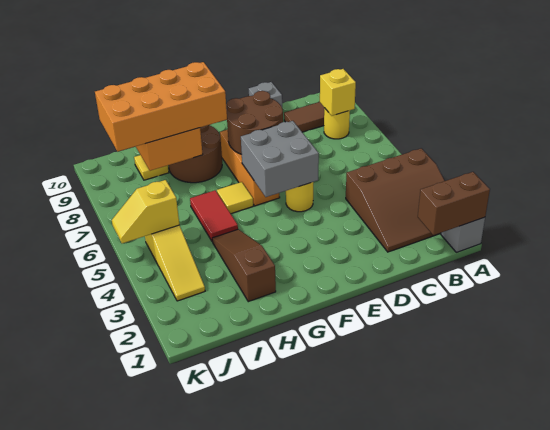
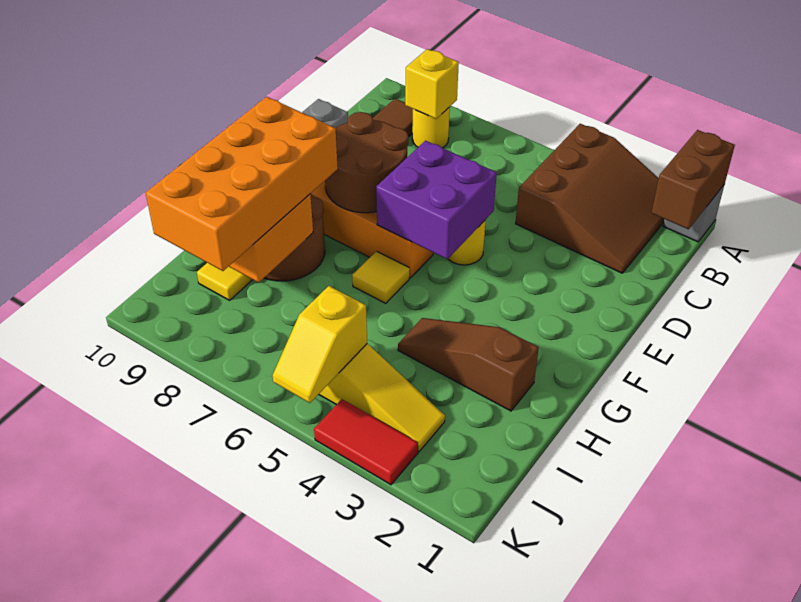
grey 2x2 brick [241,121,319,197] -> purple 2x2 brick [376,141,497,259]
red 1x2 tile [190,190,238,241] -> red 1x2 tile moved to [314,399,418,485]

